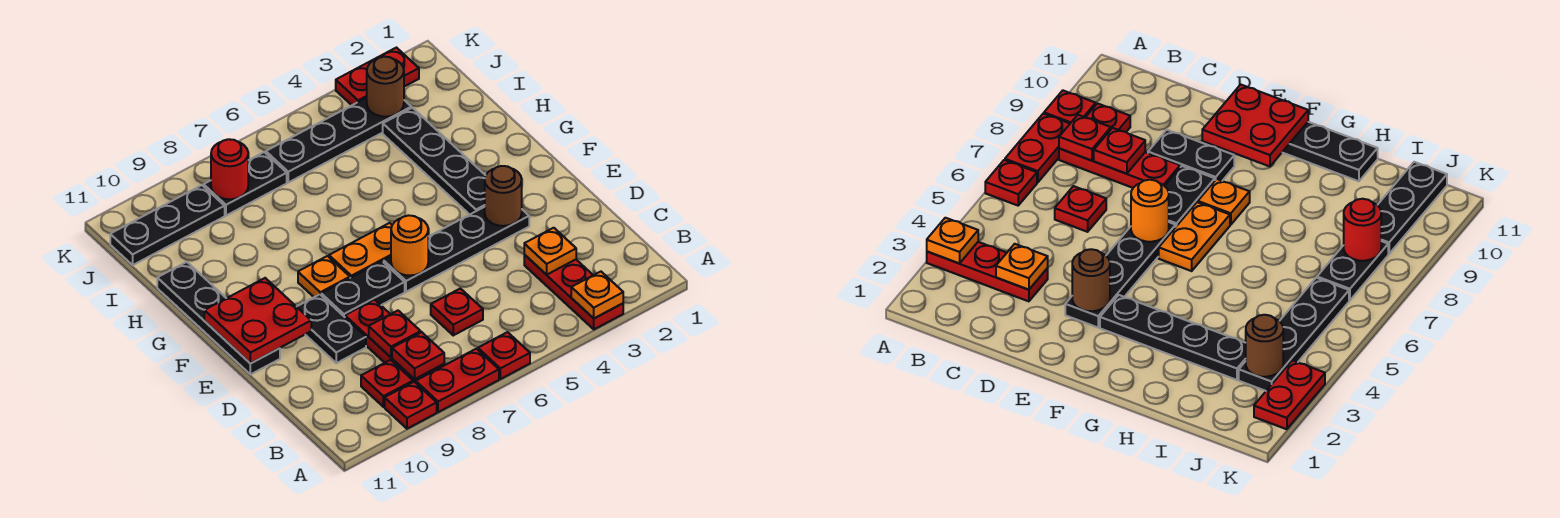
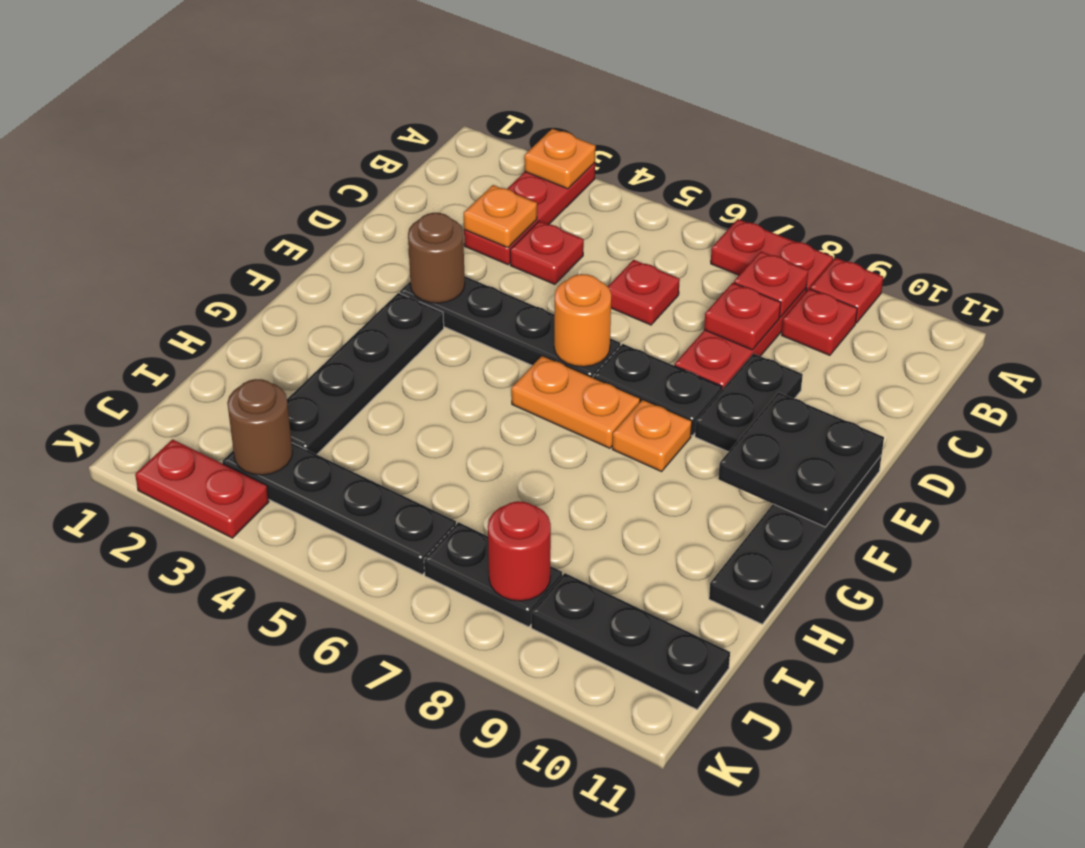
red 1x1 plate [478,332,530,379] -> red 1x1 plate moved to [510,221,584,284]
red 2x2 plate [204,278,311,363] -> black 2x2 plate [718,392,884,527]

